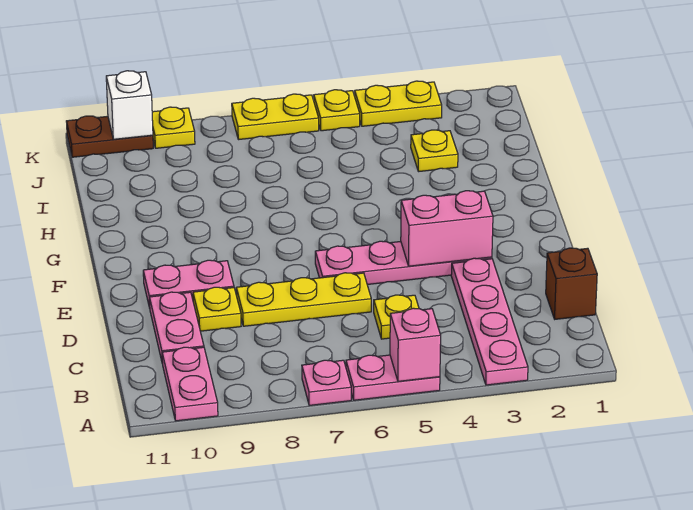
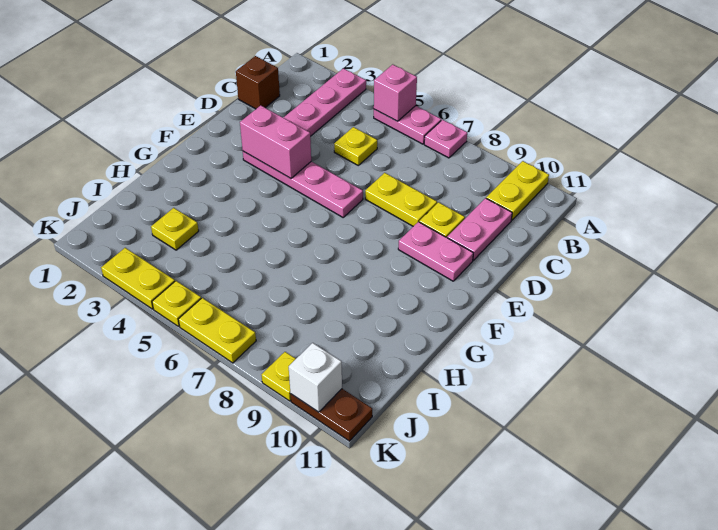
pink 1x2 plate [162,347,218,421] -> yellow 1x2 plate [486,161,549,220]
yellow 1x3 plate [236,273,371,326] -> yellow 1x2 plate [365,173,437,226]

